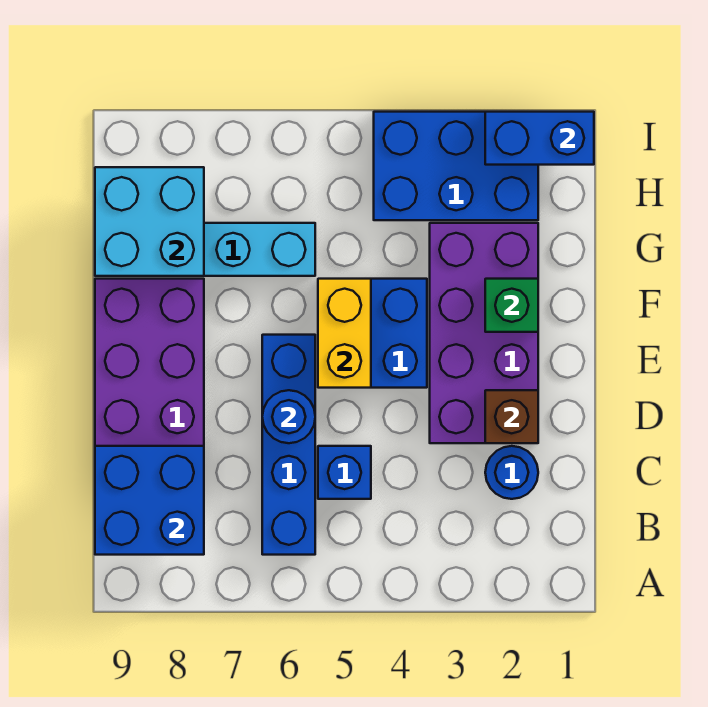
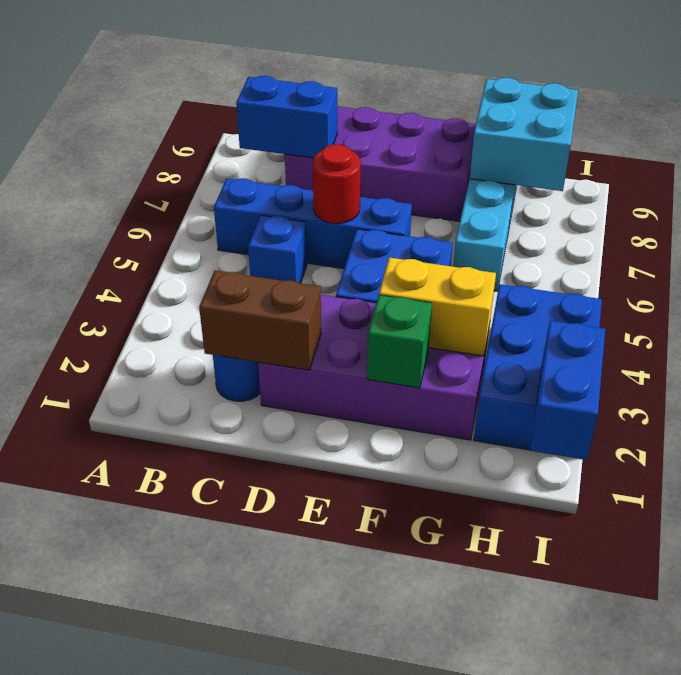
blue 2x2 brick [95,446,204,555] -> blue 1x2 brick [236,76,337,158]
brown 1x1 brick [485,390,538,443] -> brown 1x2 brick [199,271,321,370]
blue 1x1 round brick [262,390,315,443] -> red 1x1 round brick [313,144,361,224]
yellow 1x2 brick [318,279,371,388] -> yellow 1x2 brick moved to [379,257,496,356]

